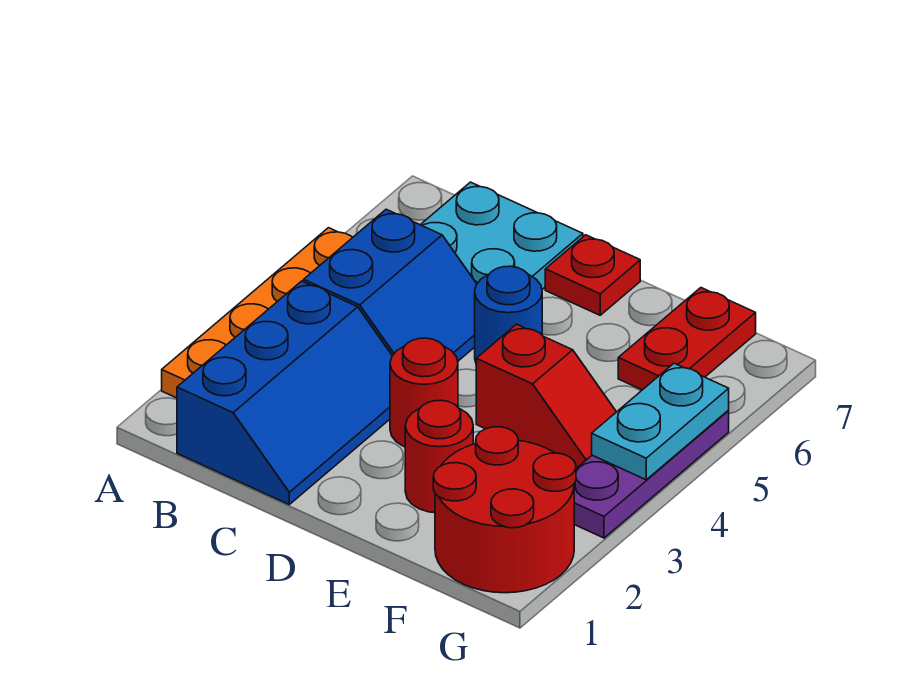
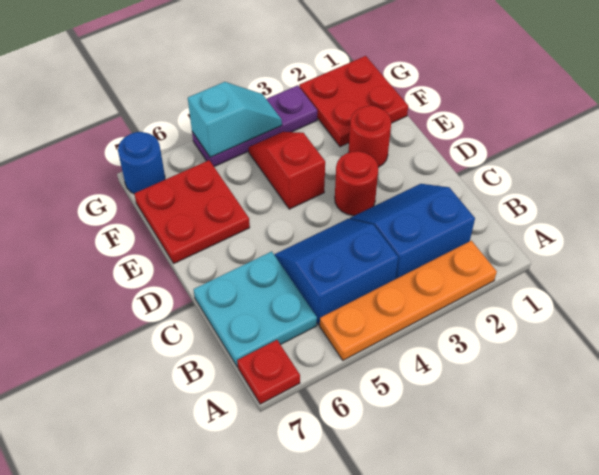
blue 2x3 slope [177,281,392,504] -> blue 2x2 slope [350,184,475,279]
blue 1x1 round brick [475,266,542,362] -> blue 1x1 round brick moved to [118,132,165,193]
red 1x1 plate [545,235,640,315] -> red 1x1 plate moved to [237,340,300,404]
red 2x2 round brick [433,427,576,593] -> red 2x2 plate [299,56,408,147]
red 1x2 plate [618,288,756,390] -> red 2x2 plate [134,160,250,263]
cyan 1x2 plate [592,363,729,480] -> cyan 1x2 slope [188,82,282,157]

